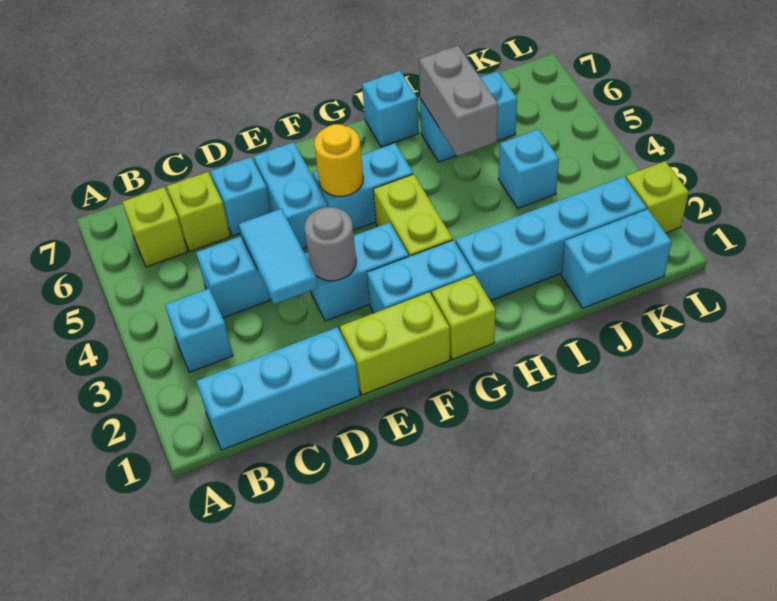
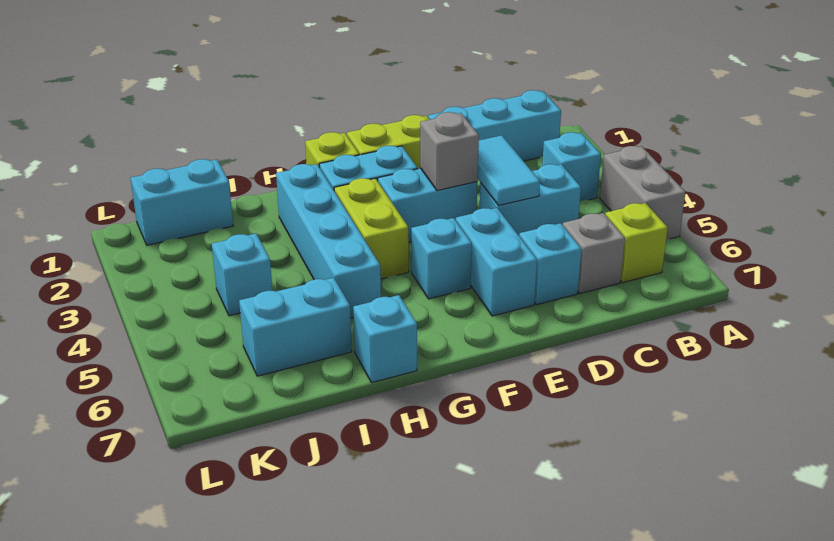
lime 1x1 brick [167,172,230,251] -> grey 1x1 brick [563,213,625,293]
grey 1x1 round brick [304,207,356,281] -> grey 1x1 brick [420,112,479,191]
cyan 1x2 brick [313,143,413,230] -> cyan 1x1 brick [411,218,472,299]
yellow 1x1 round brick [314,124,363,196] -> none
cyan 1x4 brick [456,177,647,301] -> cyan 1x4 brick turned to [276,164,381,318]
grey 1x2 brick [419,46,498,156] -> grey 1x2 brick moved to [600,146,685,240]
lime 1x1 brick [626,161,689,233] -> none

